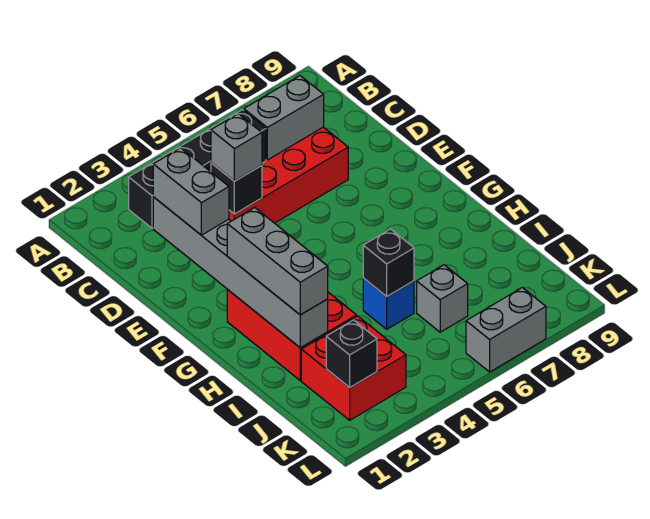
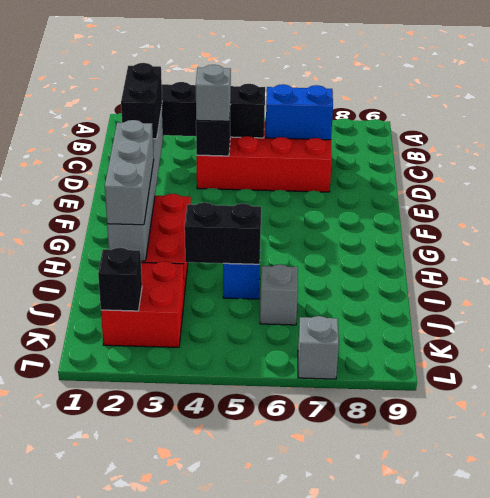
grey 1x2 brick [244,76,324,160] -> blue 1x2 brick [266,84,333,140]
grey 1x2 brick [153,148,229,235] -> black 1x2 brick [121,63,162,139]
black 1x1 brick [363,229,414,297] -> black 1x2 brick [185,202,261,264]
grey 1x2 brick [466,288,546,372] -> grey 1x1 brick [298,316,339,379]

